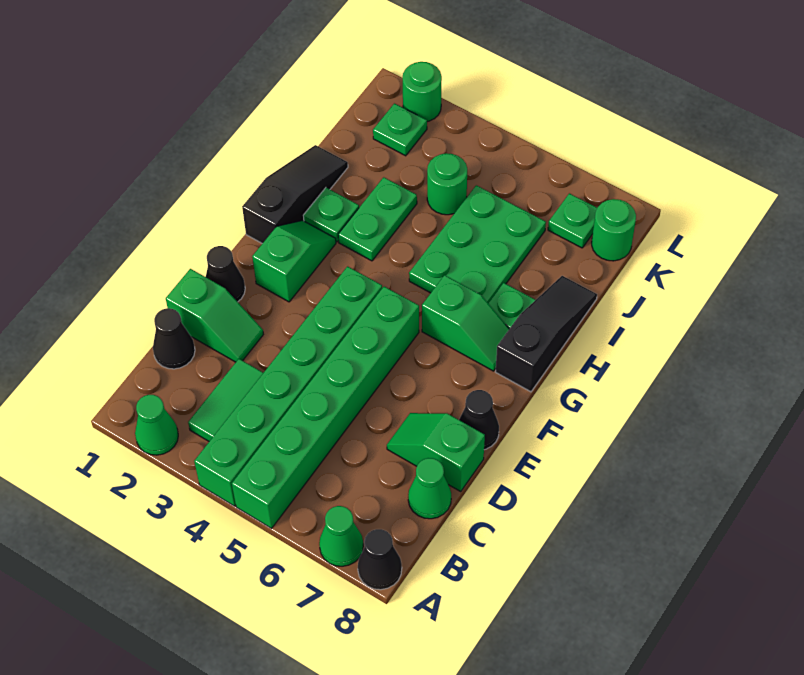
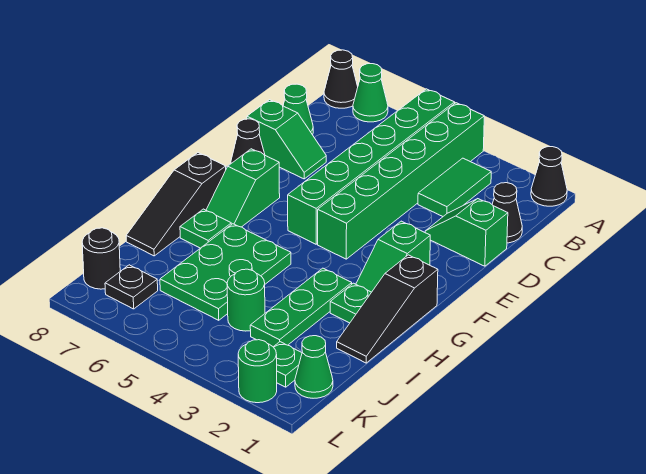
green 1x1 cone [135,395,178,455] -> green 1x1 cone moved to [295,336,333,398]
black 1x1 cone [206,246,245,302] -> black 1x1 cone moved to [531,147,567,206]
green 1x2 slope [422,275,509,371] -> green 1x2 slope turned to [206,149,280,227]
green 1x2 plate [338,177,417,261] -> green 1x3 plate [250,268,352,347]
green 1x1 plate [548,193,597,248] -> black 1x1 plate [105,265,158,309]
green 1x1 round brick [592,199,636,261] -> black 1x1 round brick [82,228,120,289]

